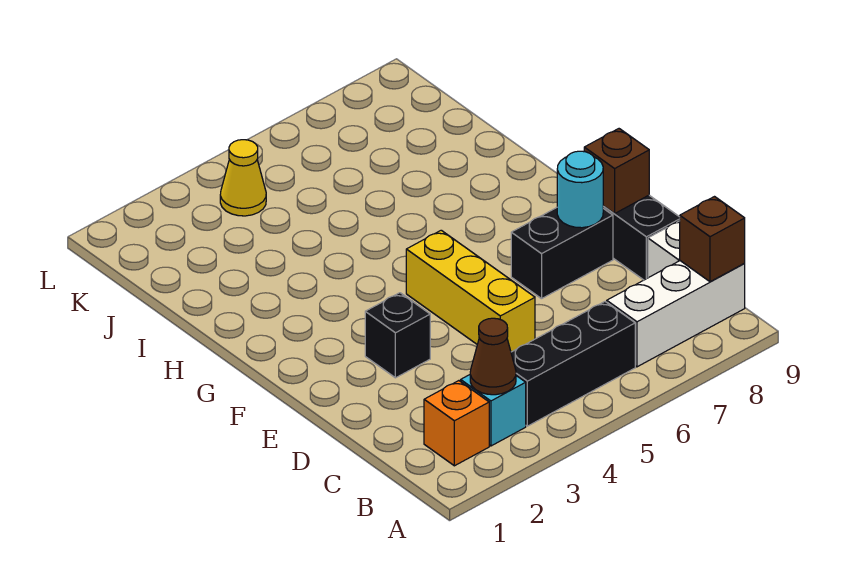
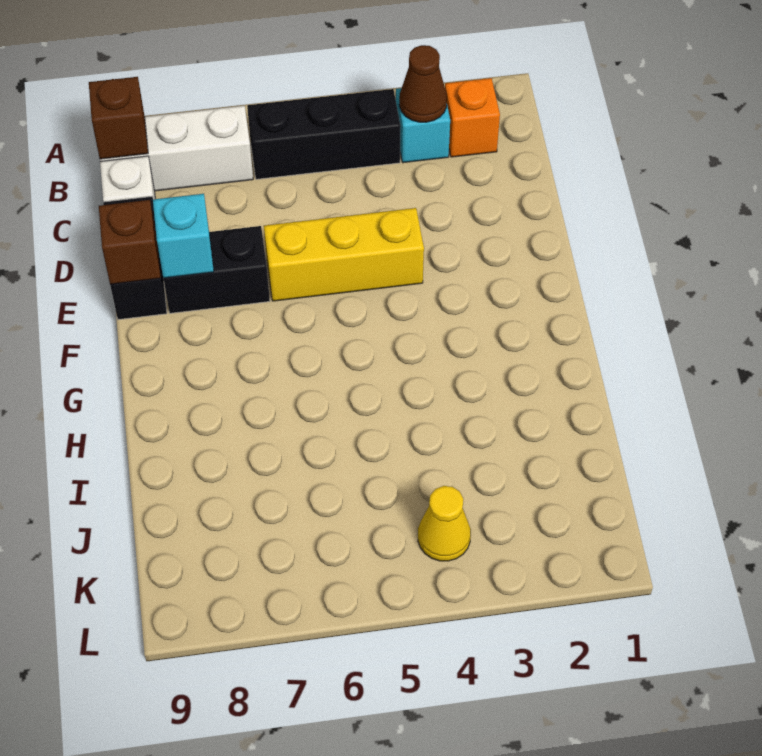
yellow 1x3 brick [406,230,535,352] -> yellow 1x3 brick turned to [264,208,424,301]
black 1x1 brick [365,293,430,378] -> none
cyan 1x1 round brick [557,151,603,228] -> cyan 1x1 brick [153,194,214,278]

